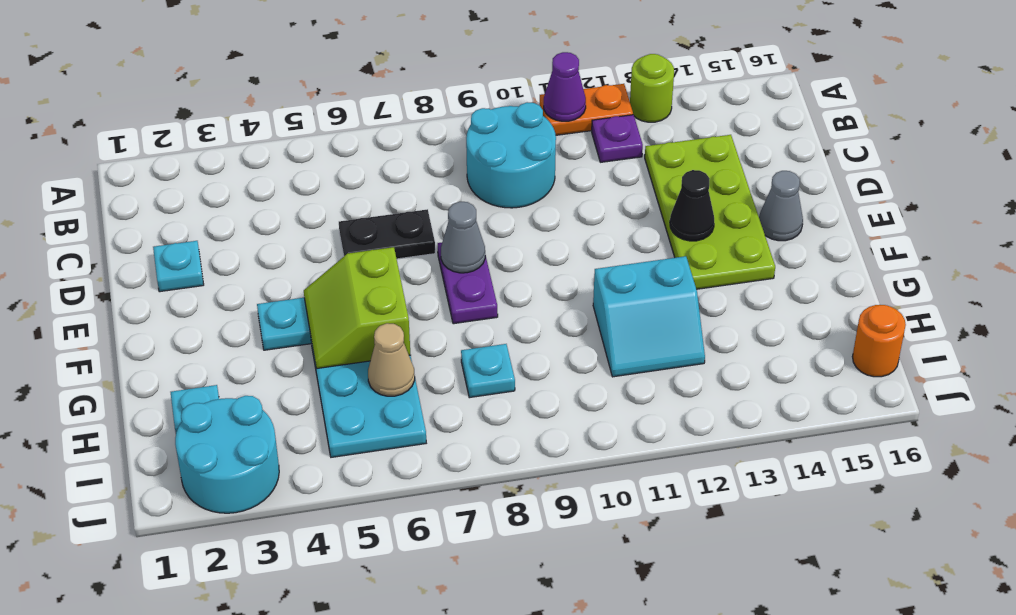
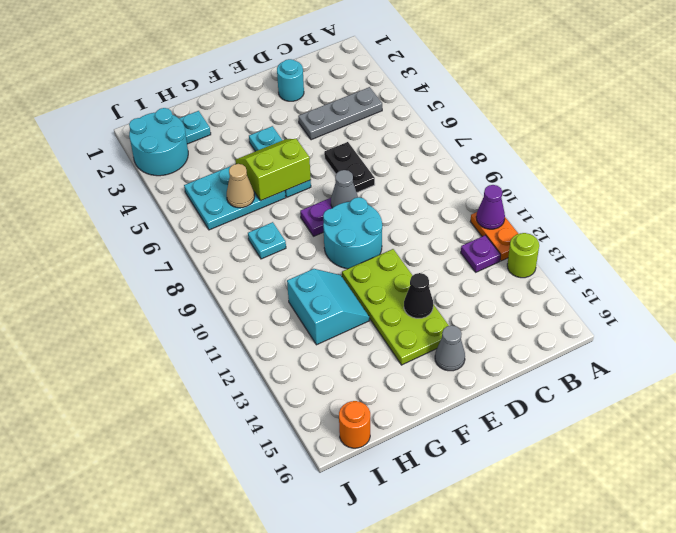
none -> grey 1x3 plate [298,87,382,140]
cyan 2x2 round brick [466,102,556,208] -> cyan 2x2 round brick moved to [323,197,382,269]
lime 2x4 plate [645,135,775,289] -> lime 2x4 plate turned to [342,249,449,365]
cyan 1x1 plate [153,241,204,292] -> cyan 1x1 round brick [277,59,304,101]
cyan 2x2 slope [593,256,705,377] -> cyan 2x2 slope turned to [287,269,369,345]

